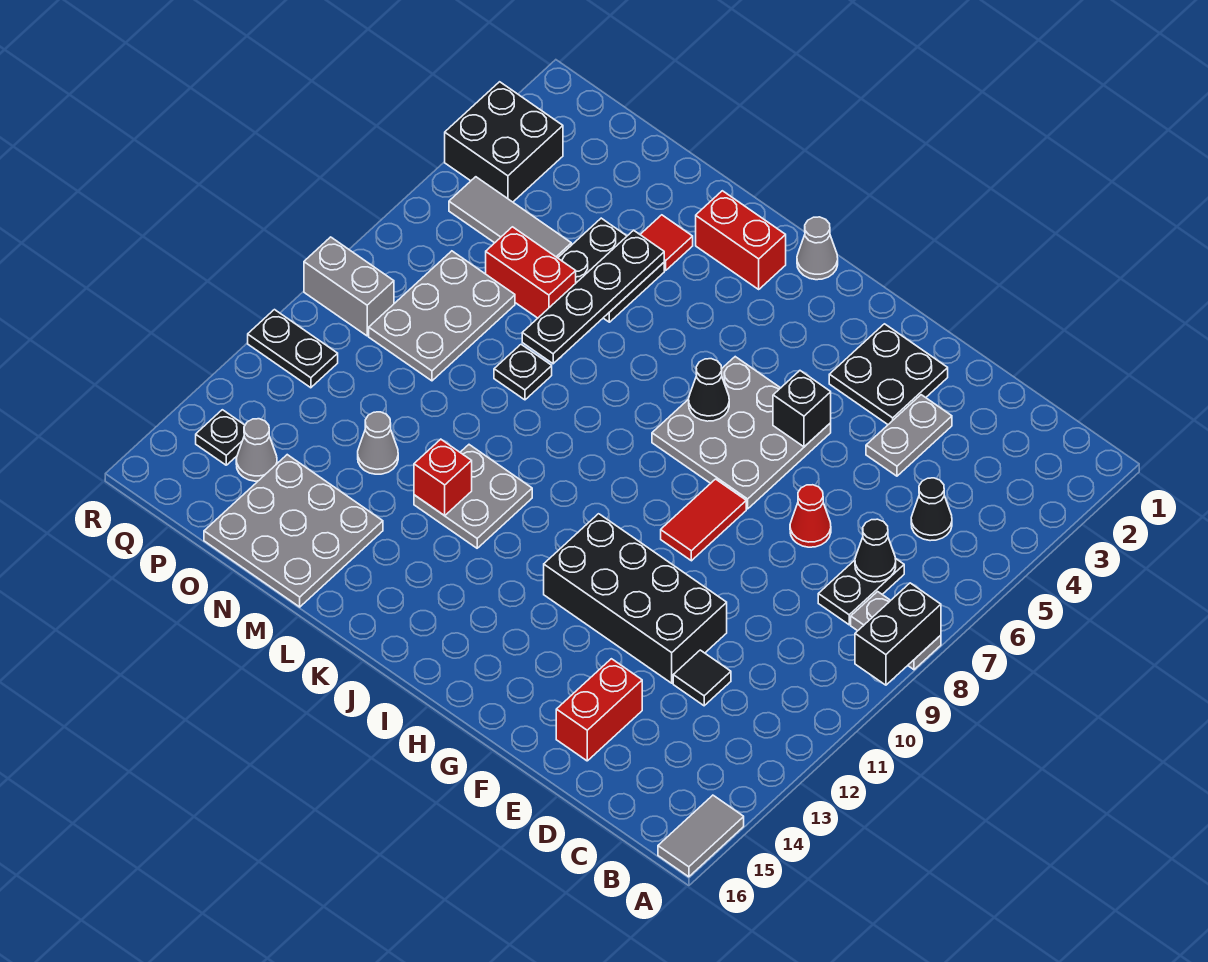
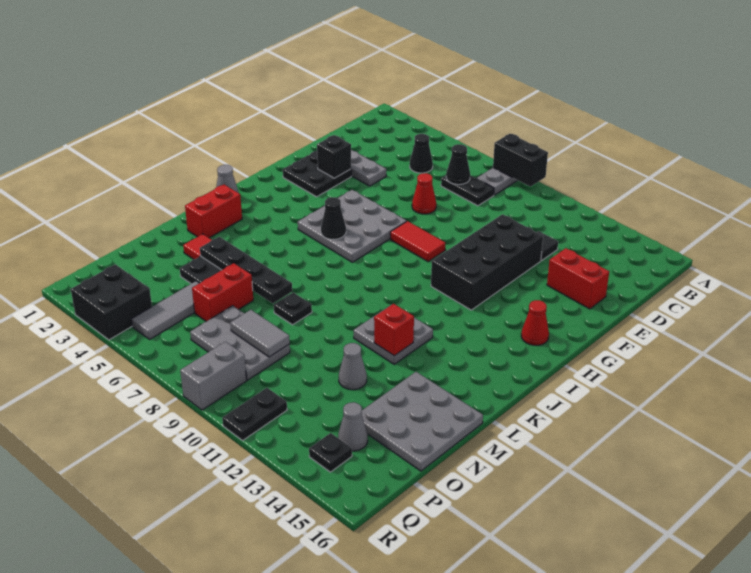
grey 1x2 tile [658,795,744,877] -> grey 1x2 tile moved to [230,310,290,357]
black 1x1 brick [773,371,831,447] -> black 1x1 brick moved to [317,135,351,178]
none -> red 1x1 cone [521,300,549,345]

